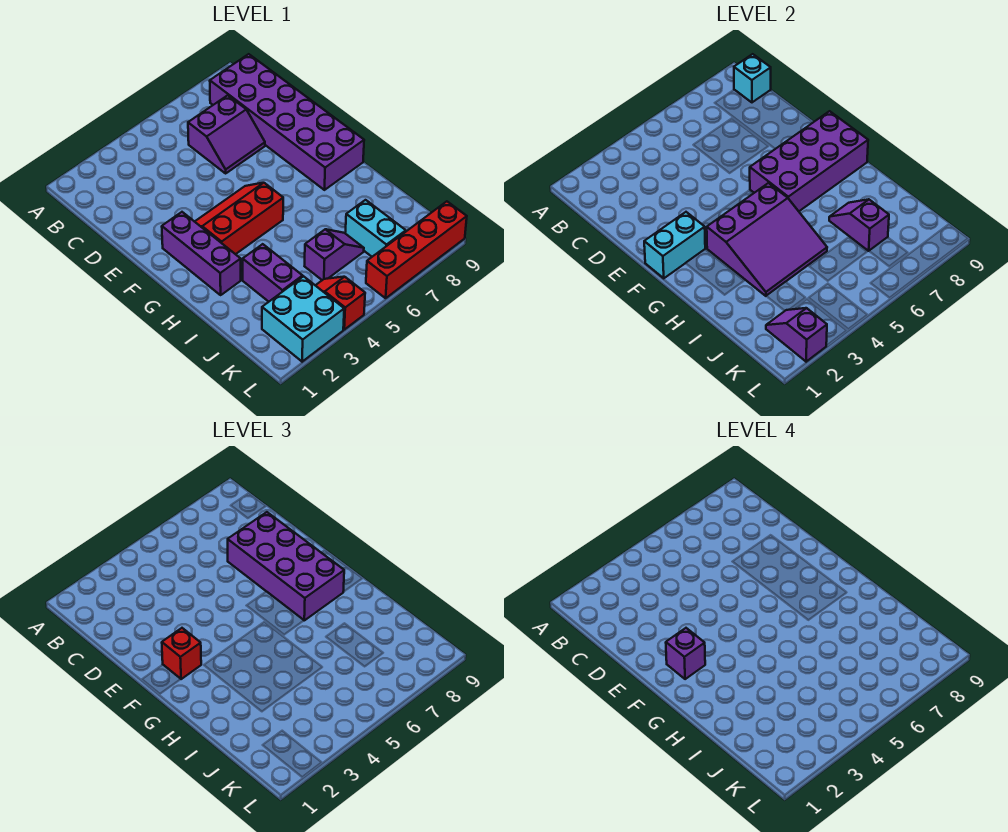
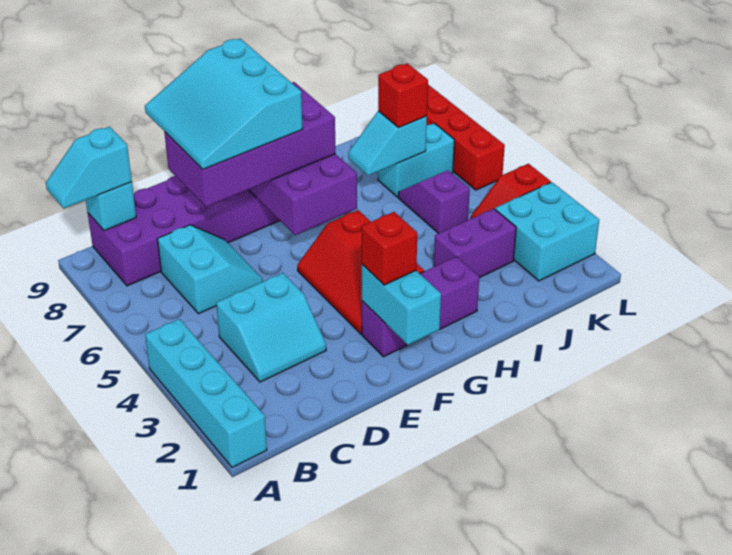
none -> cyan 1x4 brick [145,319,267,468]
none -> cyan 1x2 slope [46,127,132,208]
none -> cyan 2x2 slope [216,273,326,382]
purple 2x2 slope [188,95,265,173] -> cyan 2x2 slope [158,225,263,314]
none -> cyan 3x3 slope [145,39,303,169]
purple 1x1 brick [666,628,705,679] -> none
purple 3x3 slope [707,183,827,296] -> none
purple 1x2 slope [829,199,889,251] -> cyan 1x2 slope [348,111,427,176]
none -> red 1x1 brick [378,64,428,127]
purple 1x2 slope [766,308,827,362] -> none

